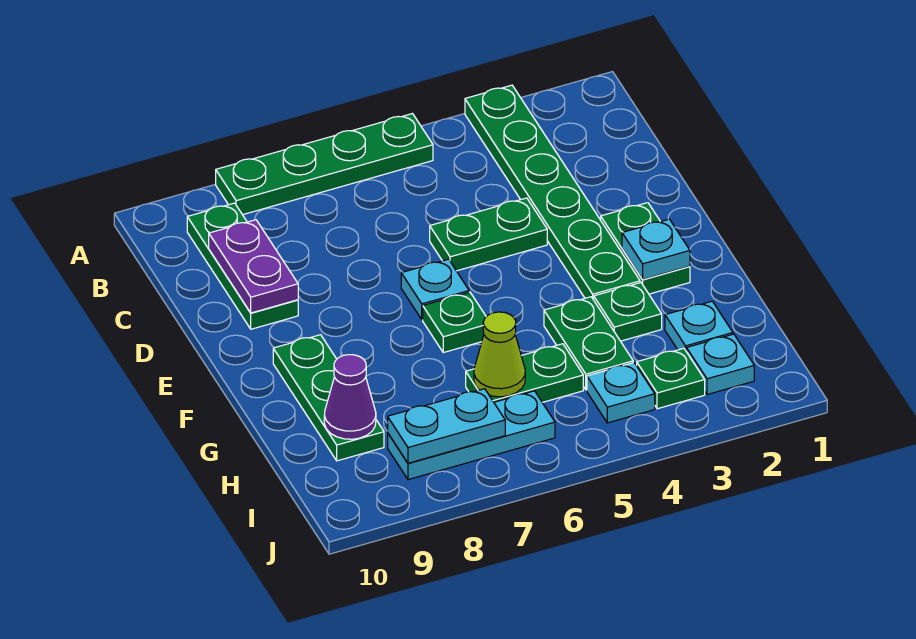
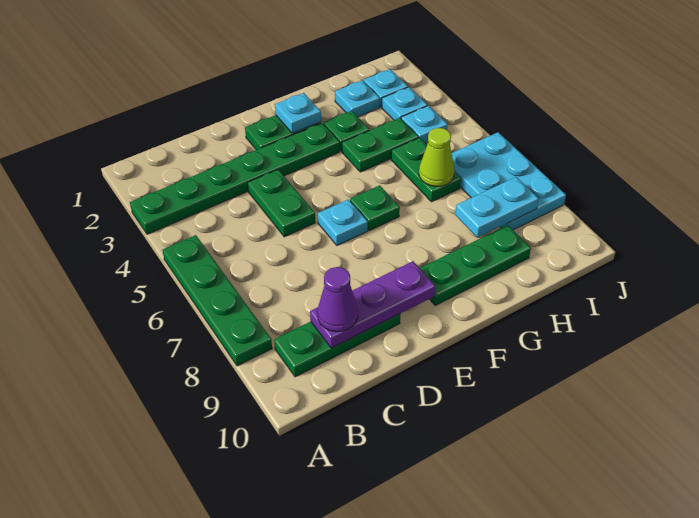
purple 1x2 plate [209,220,298,313] -> purple 1x3 plate [310,261,435,348]
purple 1x1 cone [324,355,376,439] -> purple 1x1 cone moved to [317,267,358,332]
green 1x1 plate [637,348,705,409] -> cyan 1x1 plate [382,87,427,120]
cyan 1x3 plate [388,391,555,480] -> cyan 2x3 plate [452,132,566,230]
cyan 1x2 plate [388,389,505,463] -> cyan 1x2 plate turned to [455,177,539,238]

